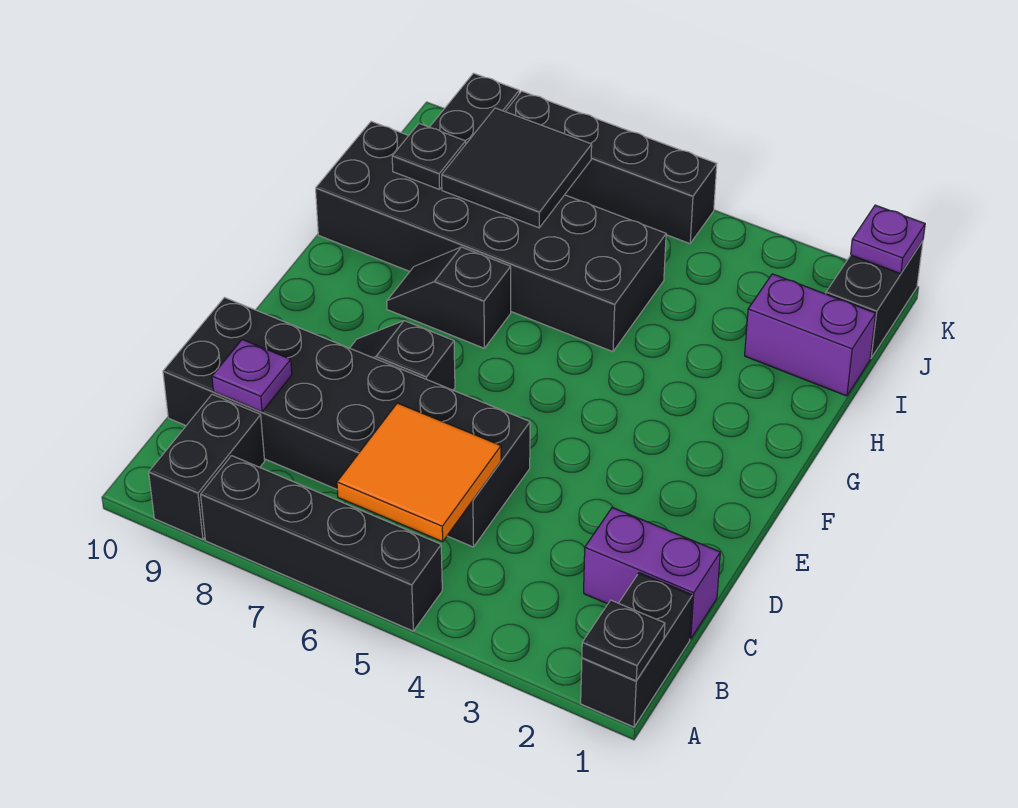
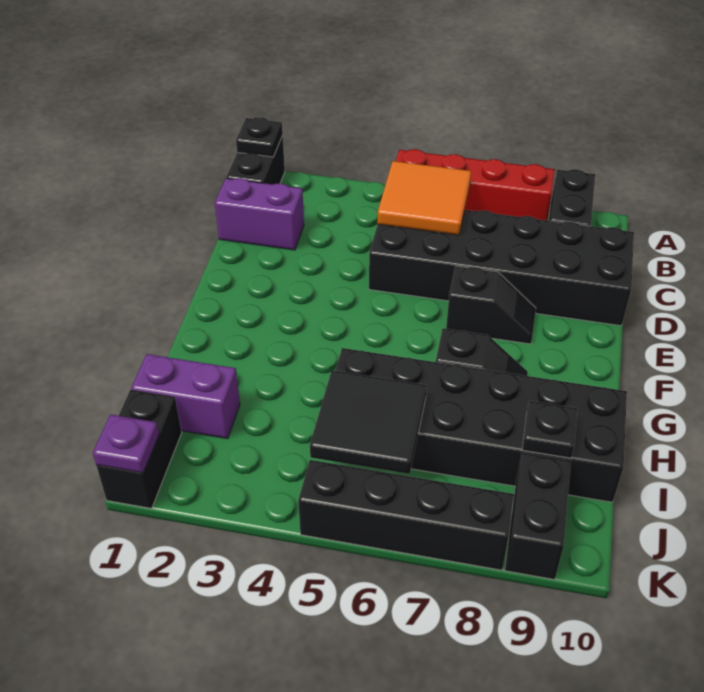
black 1x4 brick [201,456,442,631] -> red 1x4 brick [396,149,555,220]
purple 1x1 plate [212,339,292,412] -> none
black 2x2 tile [442,108,592,228] -> black 2x2 tile moved to [310,370,427,474]

